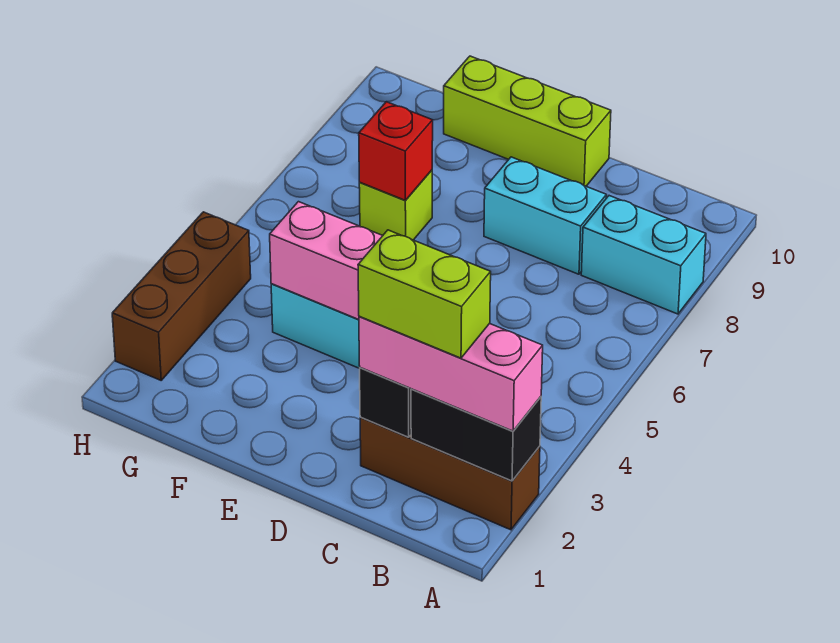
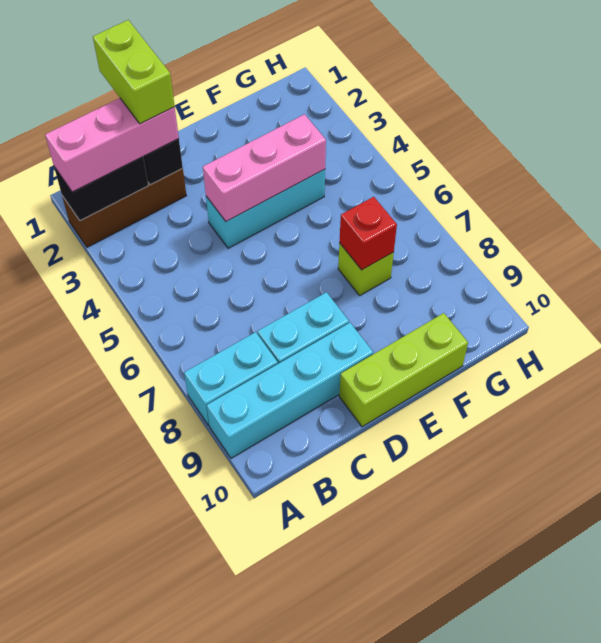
none -> cyan 1x4 brick [207,323,373,458]
lime 1x2 brick [358,230,491,358] -> lime 1x2 brick turned to [93,20,175,124]
brown 1x3 brick [112,212,251,380] -> none

